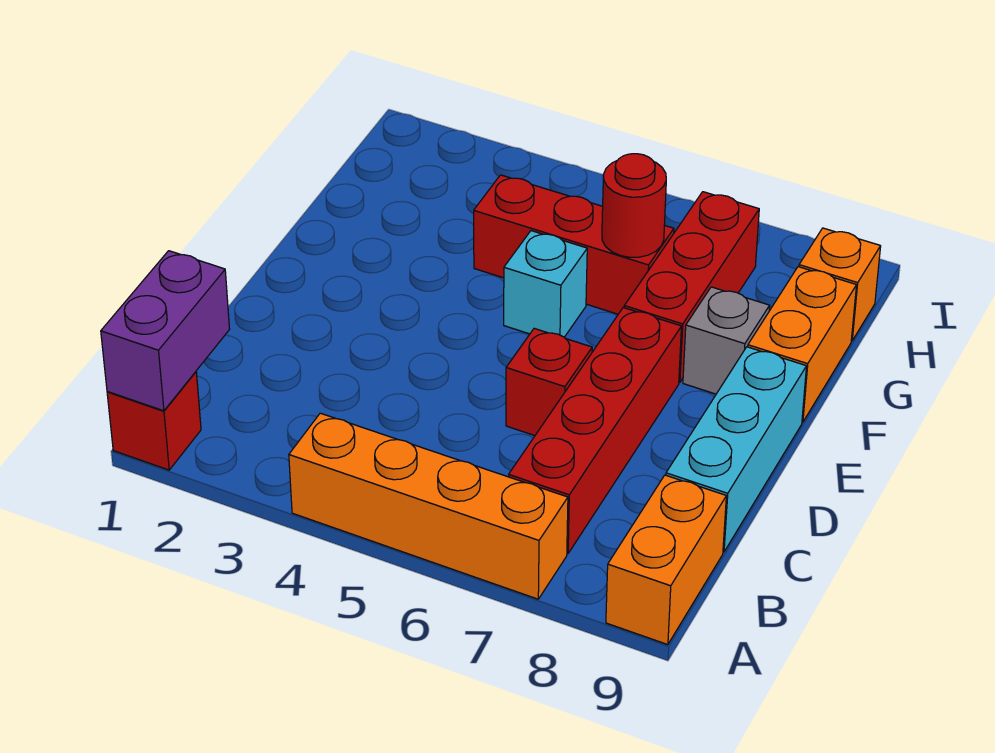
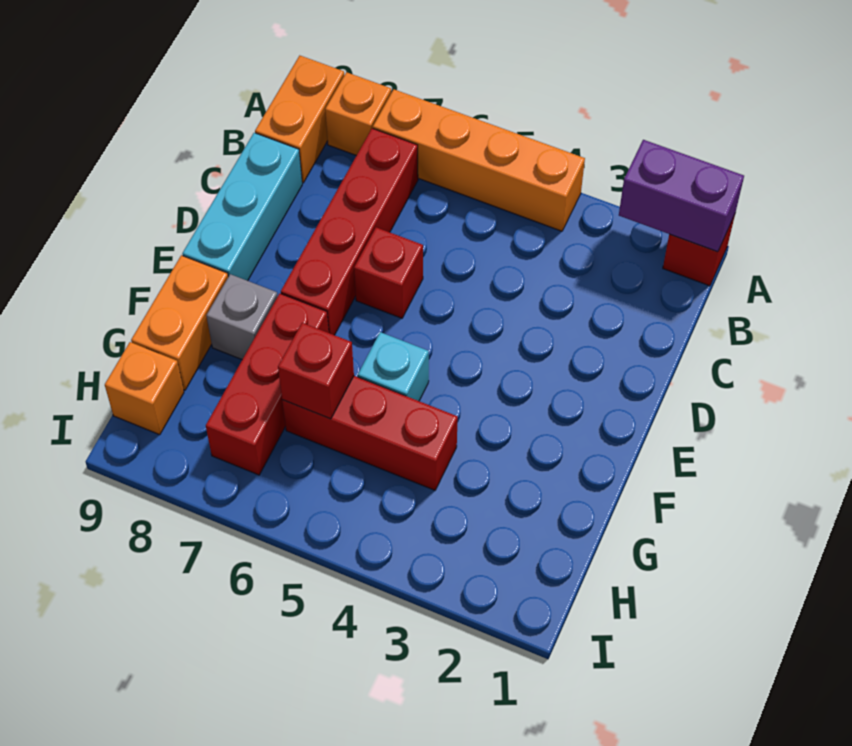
purple 1x2 brick [101,251,230,411] -> purple 1x2 brick turned to [619,140,744,252]
none -> orange 1x1 brick [325,72,391,155]
red 1x1 round brick [602,154,666,257] -> red 1x1 brick [278,323,354,419]

